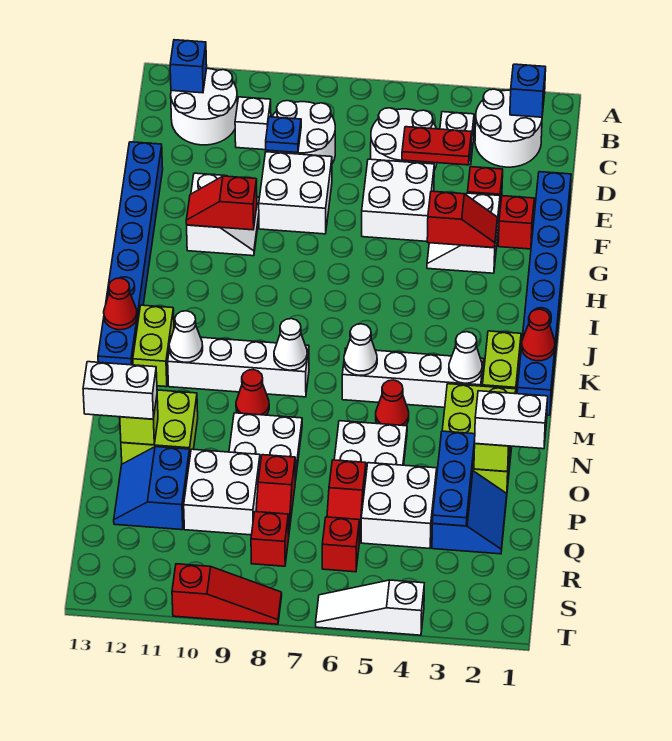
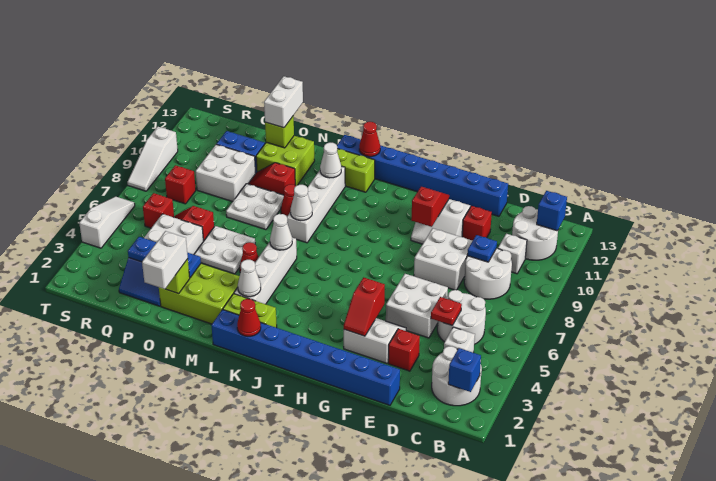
red 1x2 plate [402,127,472,165] -> red 1x1 plate [431,297,462,325]
red 1x1 brick [498,196,534,249] -> red 1x1 brick moved to [462,206,492,241]
red 1x2 slope [256,455,295,533] -> red 1x2 slope moved to [248,163,295,195]
red 1x3 slope [172,564,282,624] -> white 1x3 slope [127,127,178,191]

